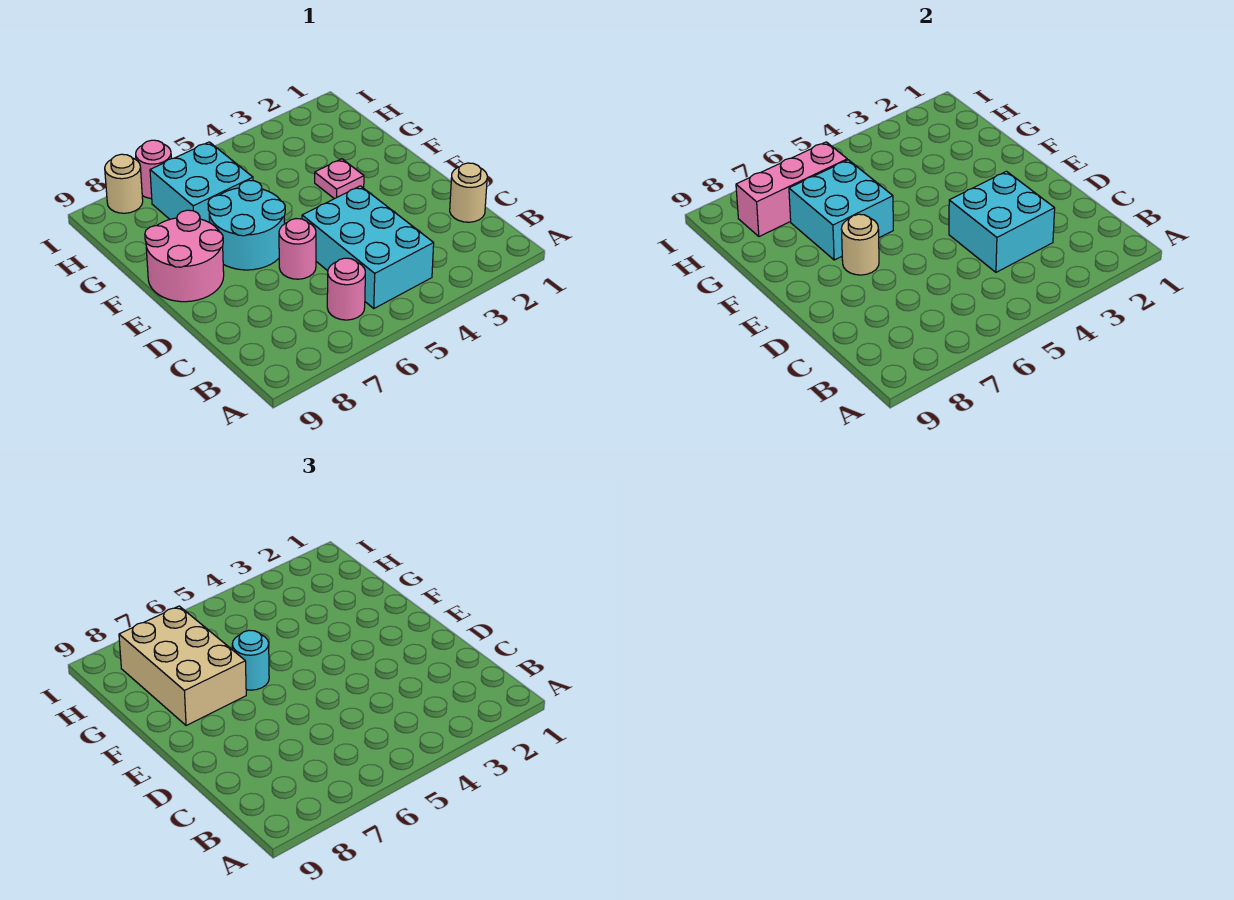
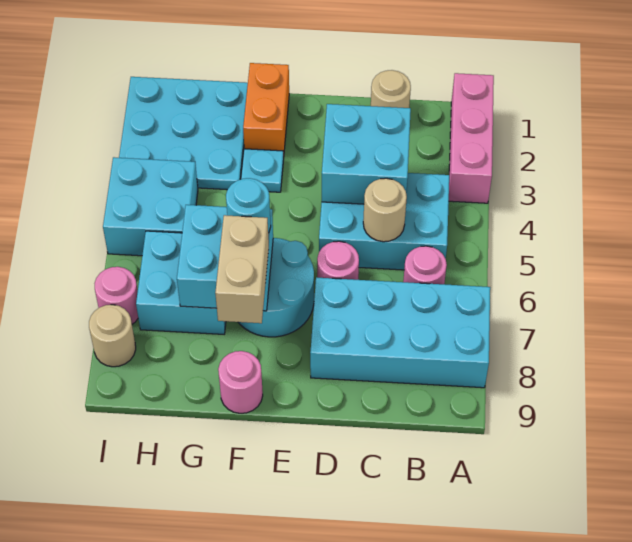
none -> cyan 2x4 brick [310,278,490,388]
tan 1x1 round brick [841,214,879,275] -> tan 1x1 round brick moved to [363,178,407,242]
pink 2x2 round brick [145,210,224,302] -> pink 1x1 round brick [218,351,263,413]
none -> orange 1x2 brick [243,63,289,158]
pink 1x1 plate [315,159,364,199] -> cyan 1x1 plate [241,149,284,192]
tan 2x3 brick [119,606,246,726] -> tan 1x2 brick [215,215,269,323]
none -> cyan 3x3 plate [119,77,248,190]
none -> cyan 2x2 brick [103,157,198,256]
pink 1x3 brick [736,142,847,236] -> pink 1x3 brick moved to [449,73,494,203]

